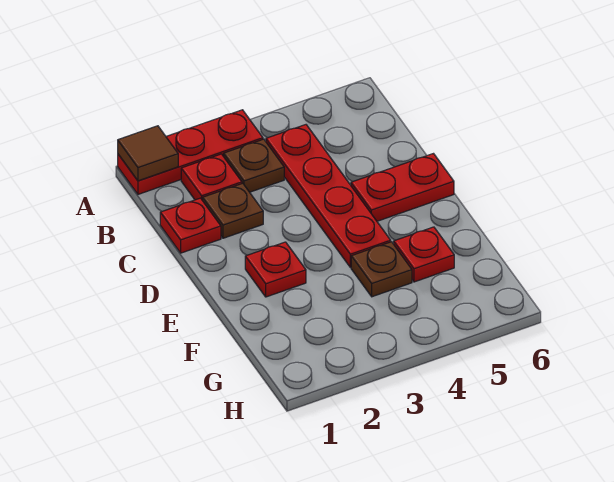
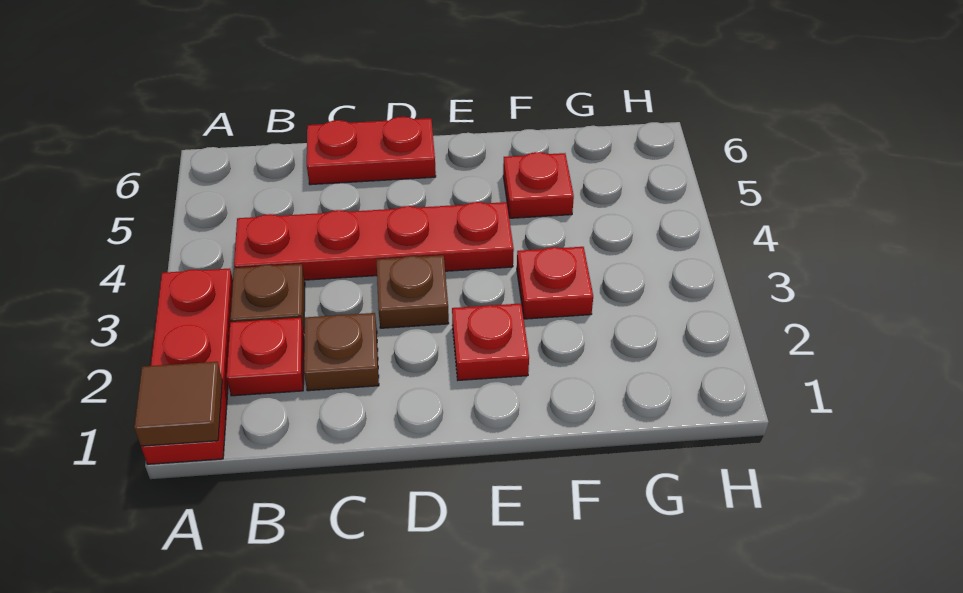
red 1x1 plate [160,198,221,253] -> red 1x1 plate moved to [517,247,593,319]
red 1x2 plate [351,154,454,221] -> red 1x2 plate turned to [307,117,436,185]
brown 1x1 plate [351,242,412,297] -> brown 1x1 plate moved to [377,255,449,328]

